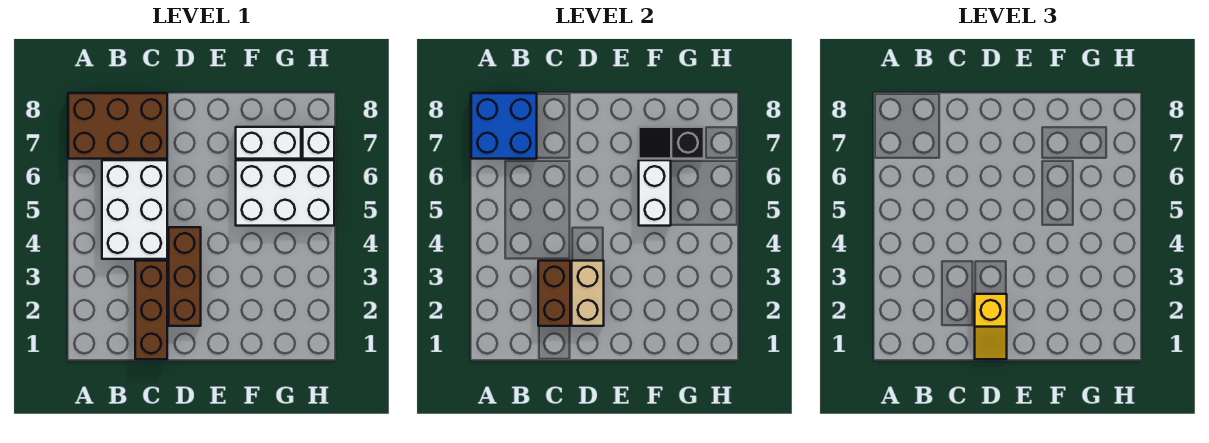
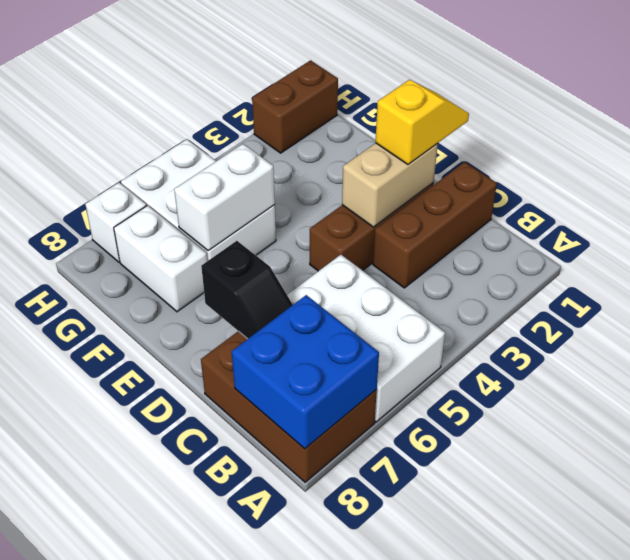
white 2x3 brick [102,160,167,259] -> white 2x3 brick turned to [287,255,445,422]
brown 1x2 brick [538,261,570,326] -> brown 1x2 brick moved to [252,60,338,153]
black 1x2 slope [639,127,704,159] -> black 1x2 slope moved to [201,241,293,339]

